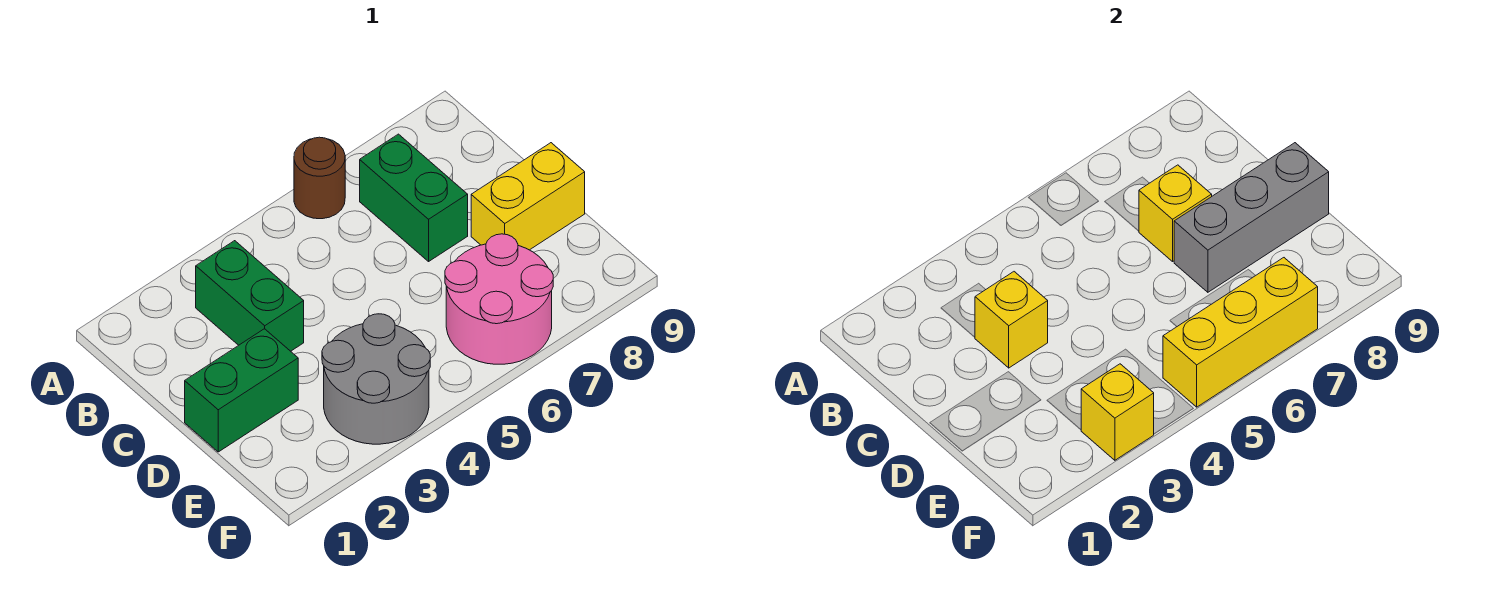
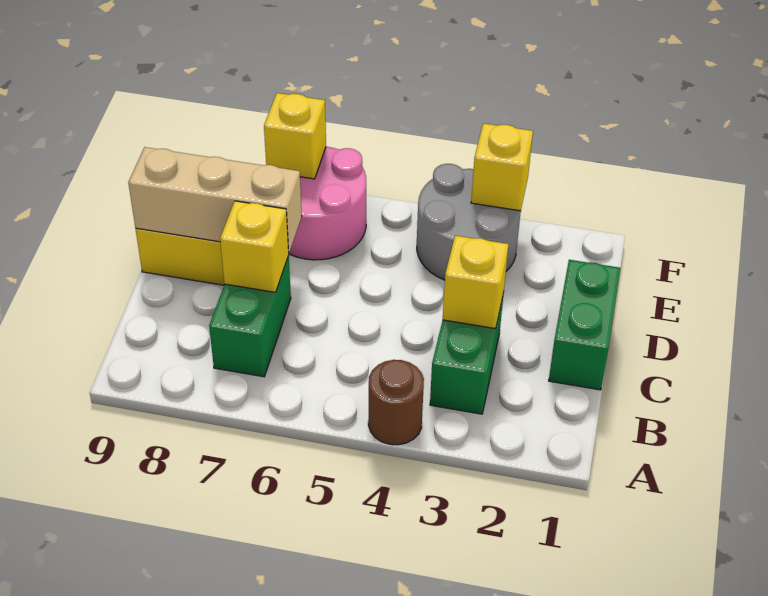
brown 1x1 round brick [294,137,345,219] -> brown 1x1 round brick moved to [368,360,424,445]
green 1x2 brick [185,329,298,452] -> green 1x2 brick turned to [549,260,620,390]
grey 1x3 brick [1174,143,1329,292] -> tan 1x3 brick [128,147,302,252]
yellow 1x3 brick [1163,258,1318,407] -> yellow 1x1 brick [264,93,326,179]

